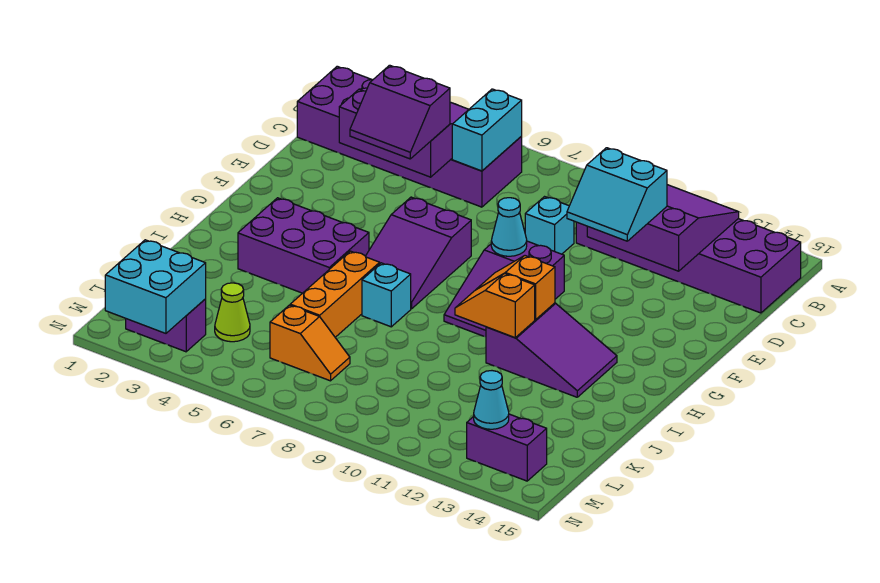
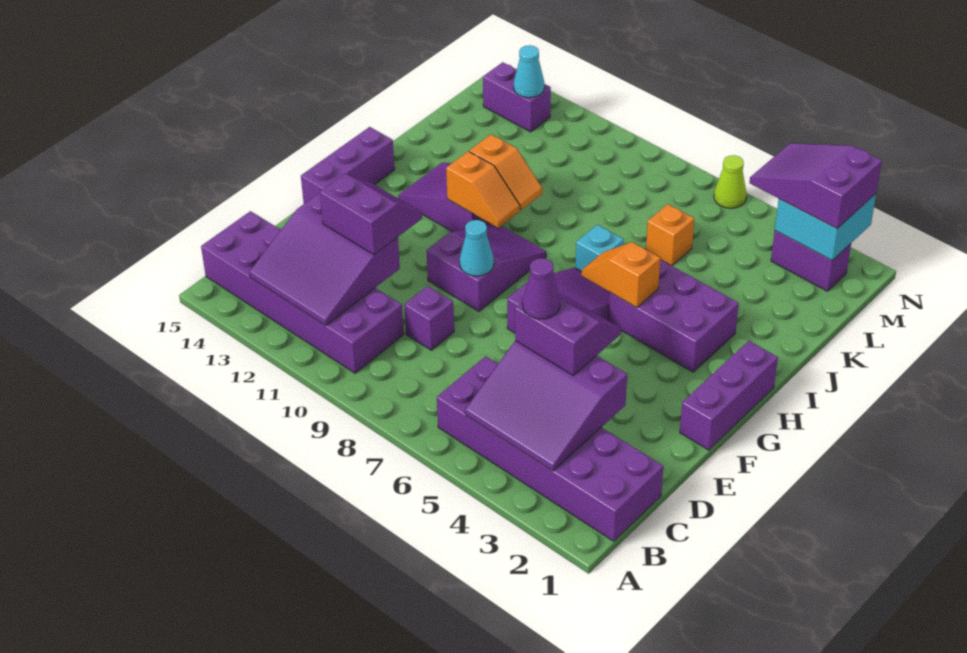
cyan 1x2 brick [452,89,522,171] -> none
none -> purple 1x1 cone [523,258,560,319]
cyan 1x1 brick [525,197,574,254] -> purple 1x1 brick [404,286,454,350]
cyan 2x2 slope [567,148,667,241] -> purple 2x2 slope [320,174,422,255]
none -> purple 1x3 brick [680,341,778,450]
none -> purple 1x3 brick [301,127,395,204]
orange 1x3 brick [290,251,380,337] -> orange 1x1 brick [646,204,694,266]
lime 1x1 cone [215,283,250,342] -> lime 1x1 cone moved to [714,155,747,208]
orange 1x2 slope [270,305,350,381] -> orange 1x2 slope moved to [581,242,660,308]
none -> purple 2x3 slope [749,143,882,228]

